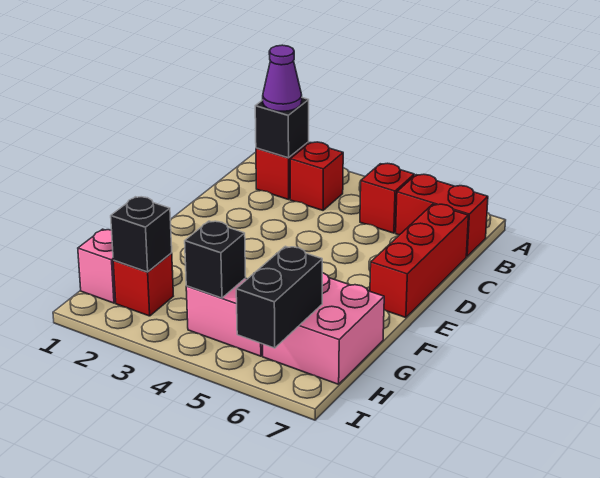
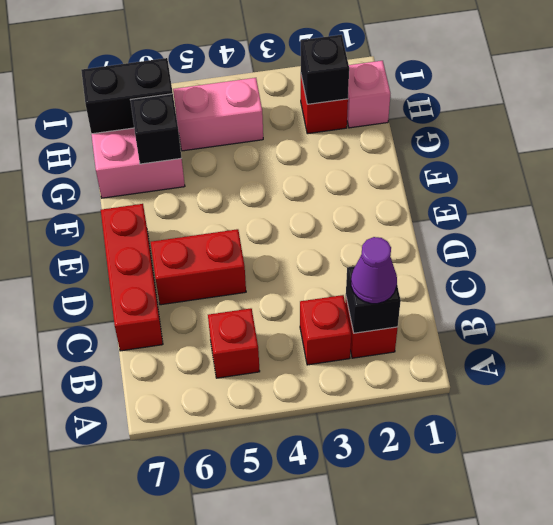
red 1x2 brick [396,174,488,256] -> red 1x2 brick moved to [151,229,246,305]
black 1x1 brick [185,221,246,298] -> black 1x1 brick moved to [131,94,182,164]
black 1x2 brick [236,246,322,348] -> black 1x2 brick turned to [81,58,173,134]

